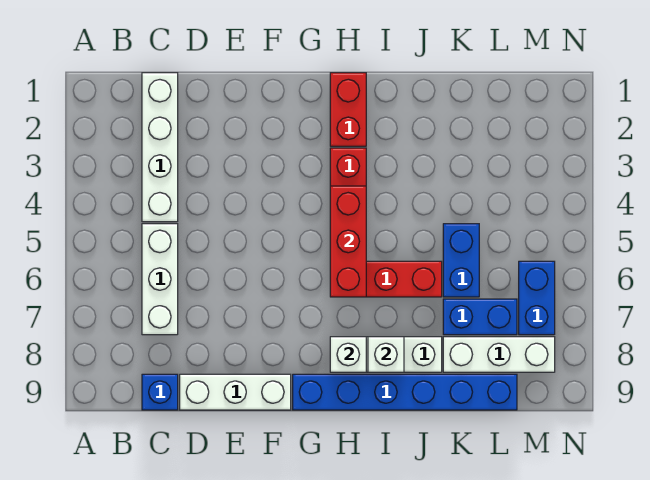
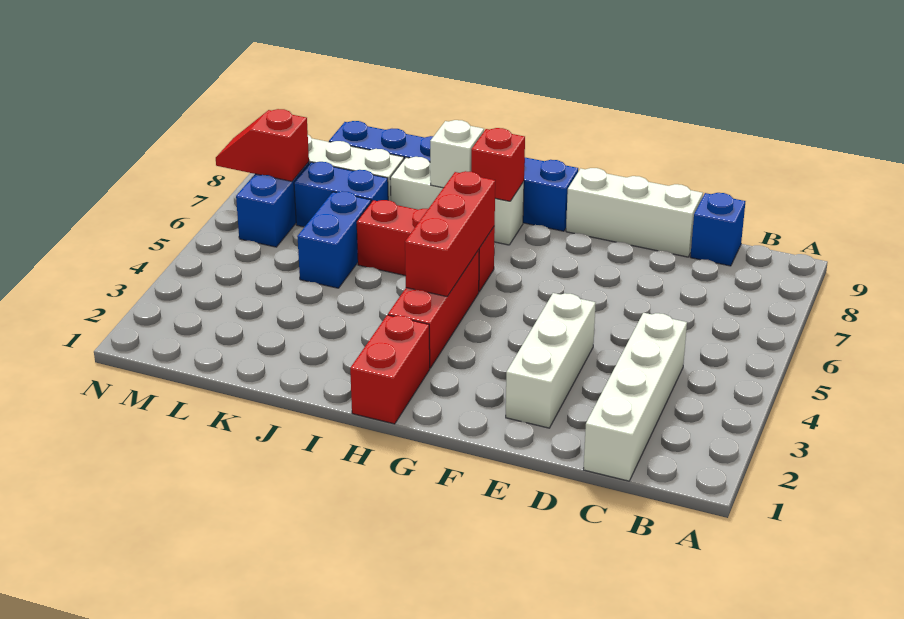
white 1x3 brick [142,224,178,335] -> white 1x3 brick moved to [506,293,596,428]
white 1x1 brick [330,337,366,372] -> red 1x1 brick [471,128,525,201]
none -> red 1x2 slope [216,109,309,181]

